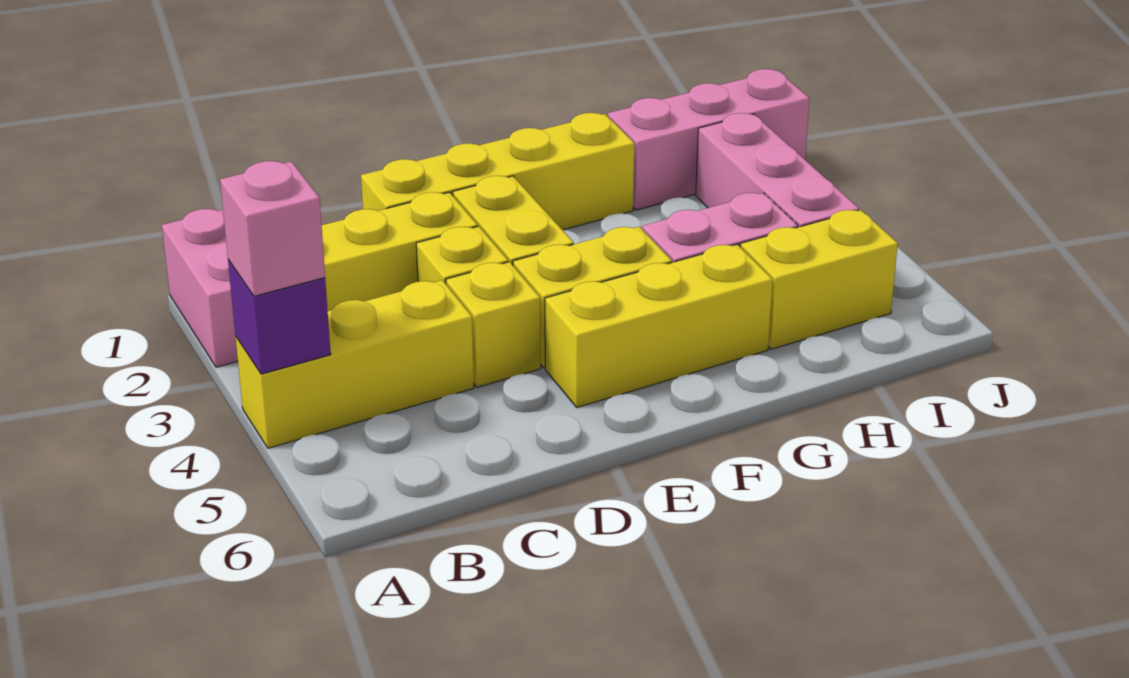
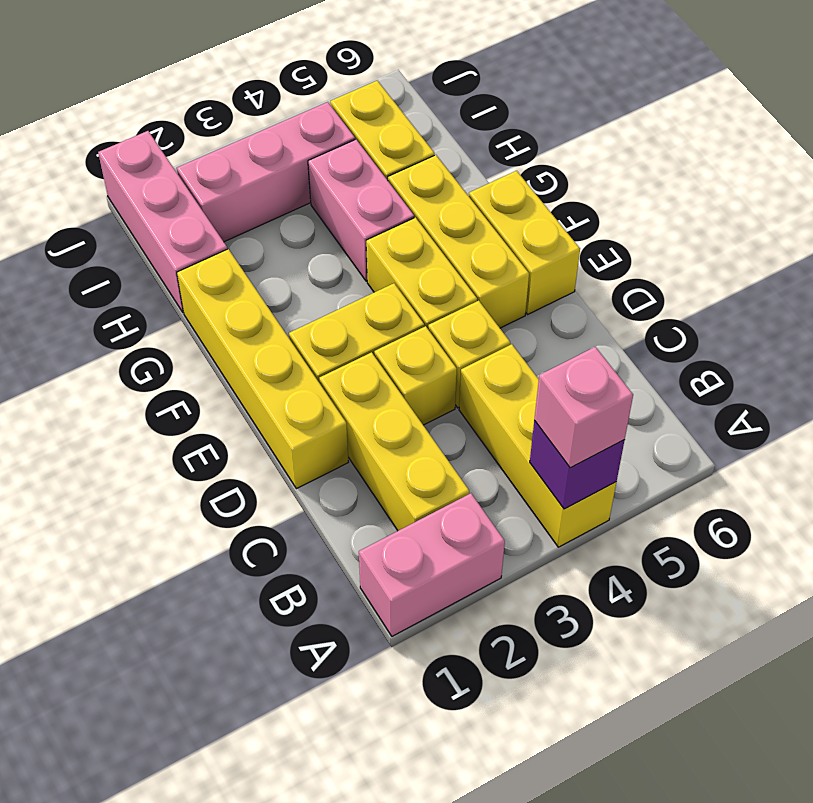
none -> yellow 1x2 brick [469,171,580,314]

